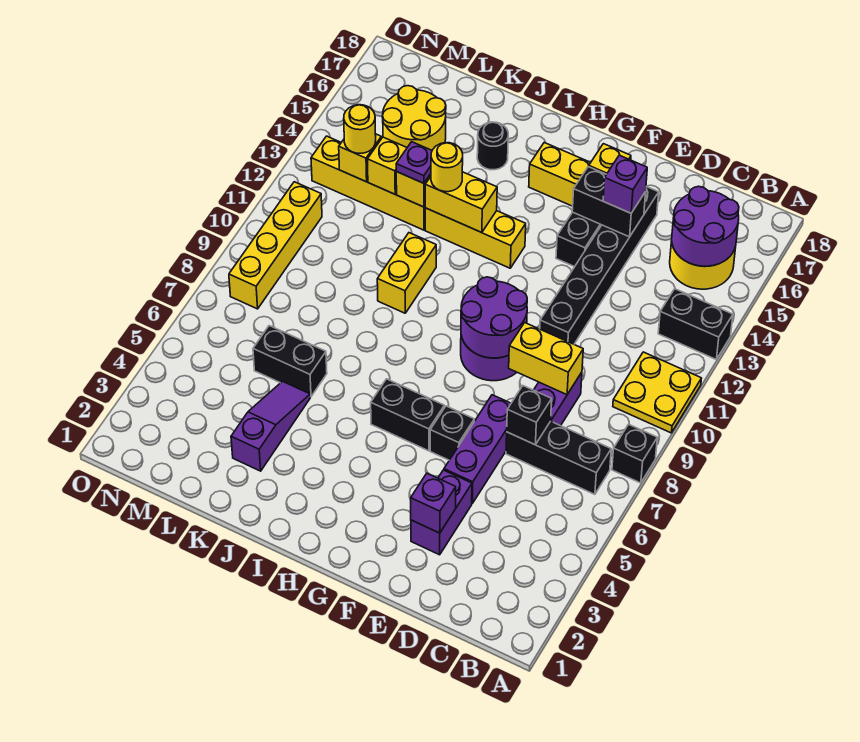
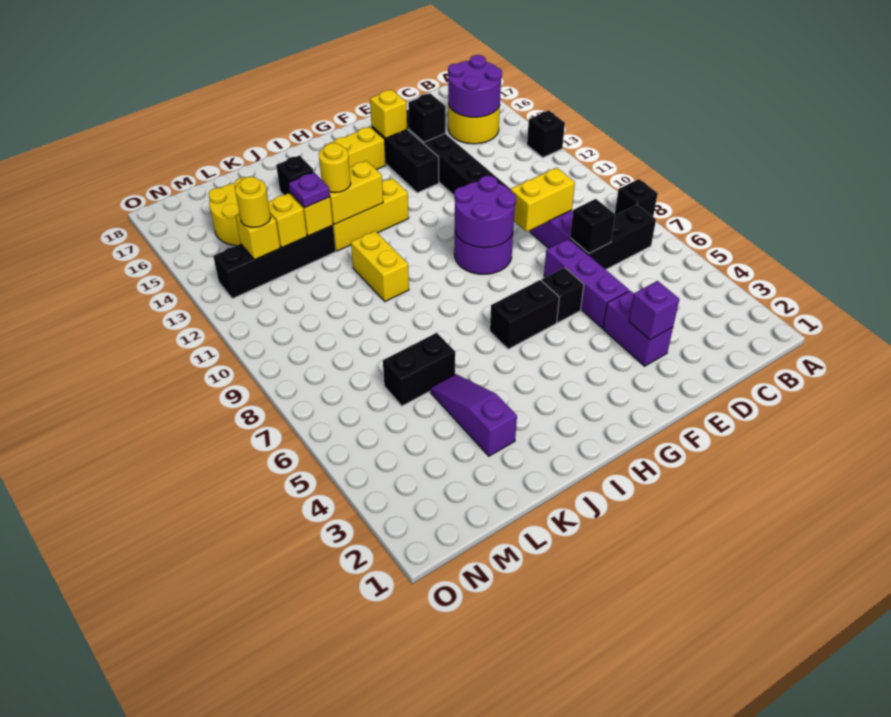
yellow 2x2 plate [613,352,701,433] -> none
black 1x2 brick [658,289,733,359] -> black 1x1 brick [527,110,565,157]
black 1x2 brick [572,167,646,237] -> black 1x1 brick [408,94,445,142]
purple 1x1 brick [603,155,647,213] -> none
black 1x1 round brick [477,122,508,170] -> black 1x1 brick [276,155,313,195]
yellow 1x4 brick [311,136,425,230] -> black 1x4 brick [213,225,336,299]
yellow 1x4 brick [229,182,322,309] -> none

